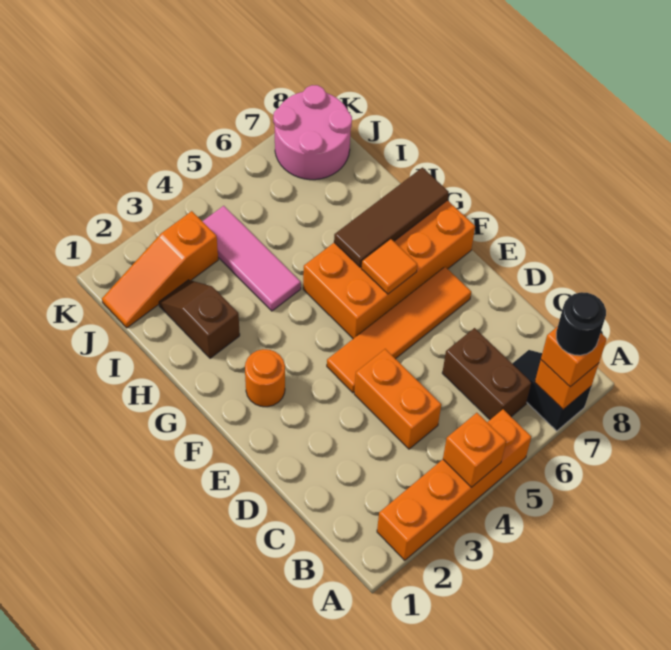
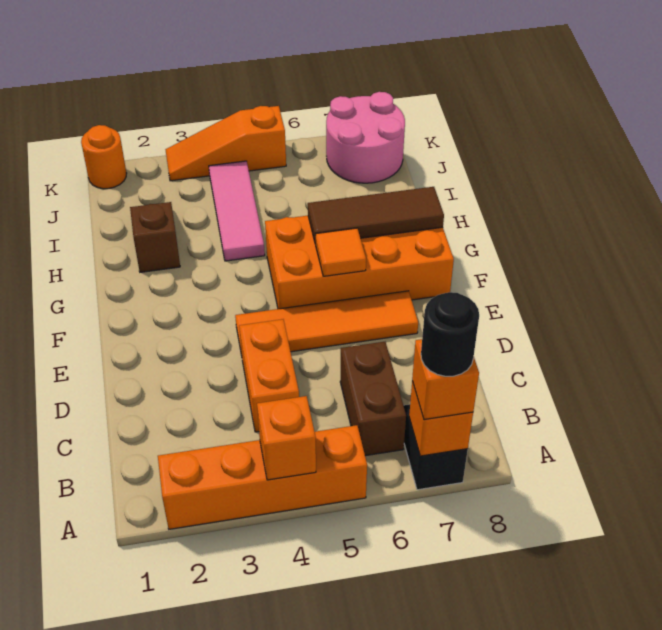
orange 1x1 round brick [245,349,285,407] -> orange 1x1 round brick moved to [81,125,127,189]
orange 1x3 slope [102,211,218,328] -> orange 1x3 slope moved to [165,106,286,181]

